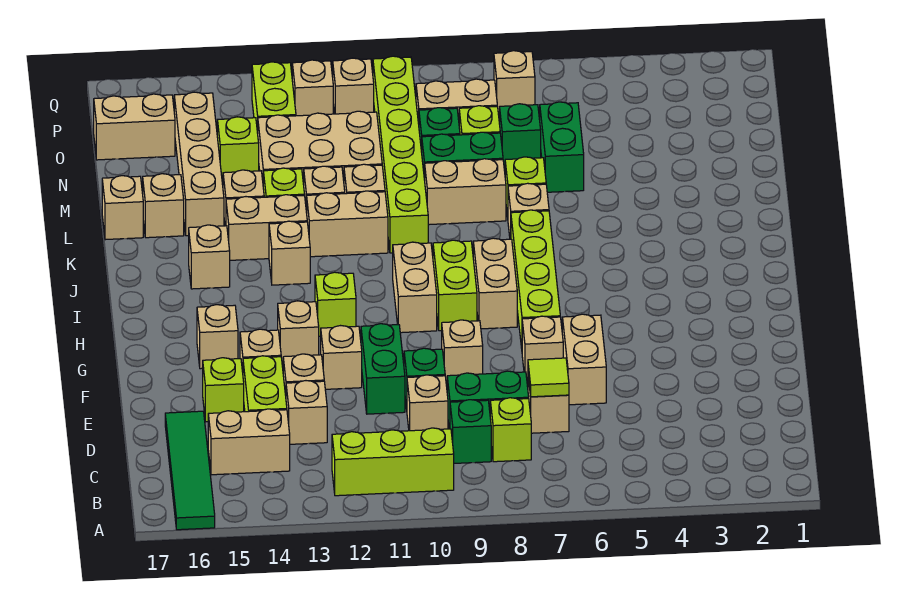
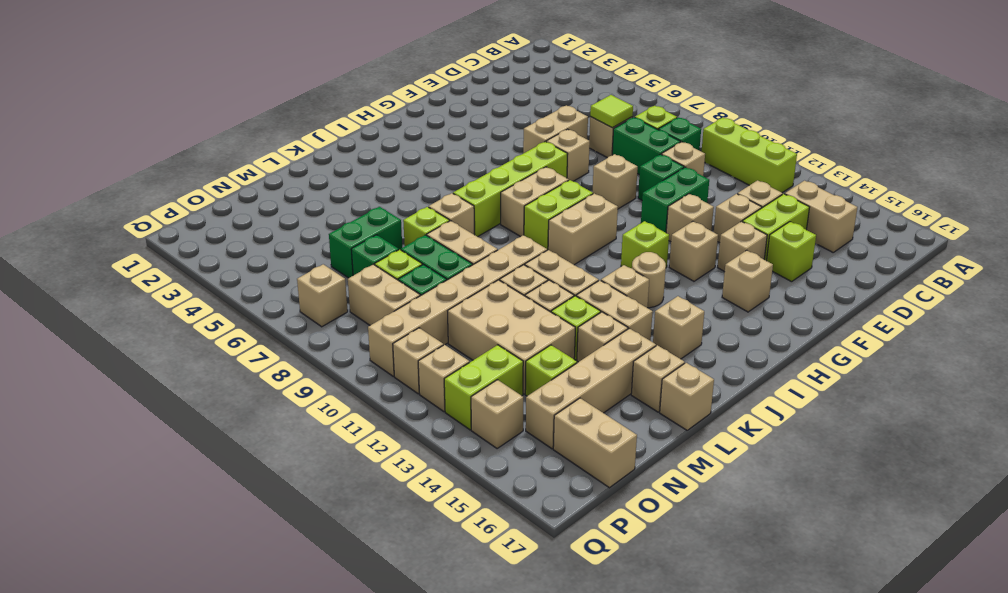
green 1x4 tile [165,411,215,530] -> none
none -> tan 1x1 round brick [632,252,666,308]
lime 1x6 brick [373,56,428,253] -> tan 1x6 brick [368,235,547,376]
none -> tan 1x1 brick [471,380,523,449]

